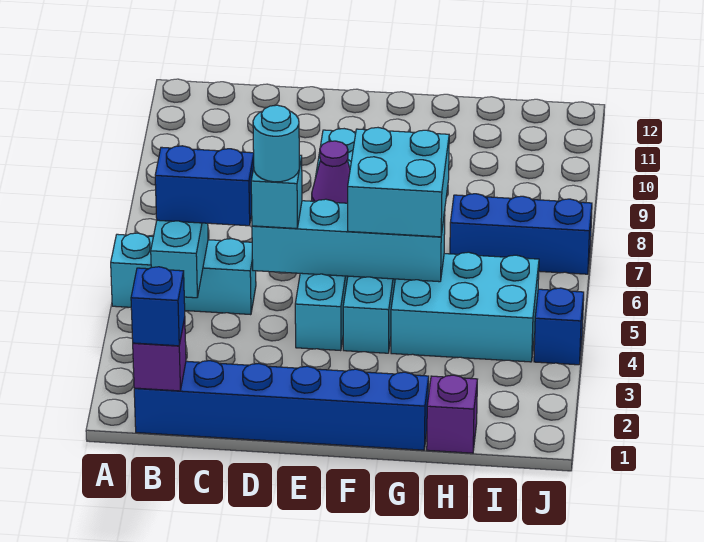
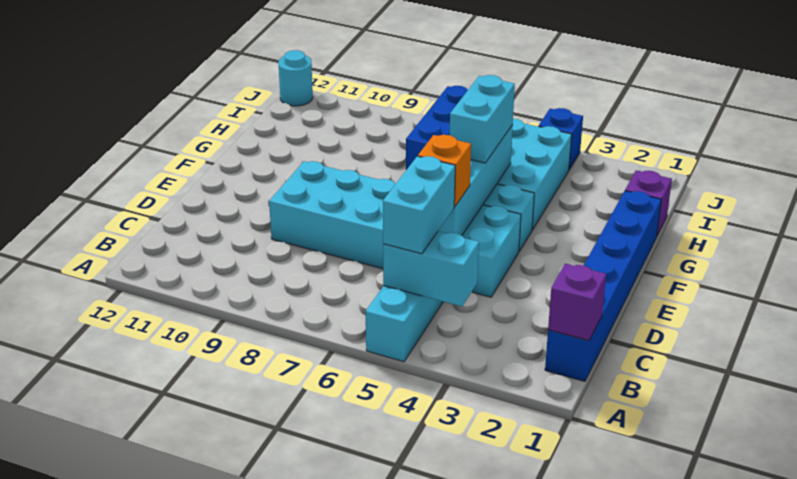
blue 1x1 brick [131,267,185,346] -> none
blue 1x2 brick [155,146,254,226] -> cyan 1x2 brick [383,156,455,254]
cyan 1x1 brick [251,155,302,228] -> orange 1x1 brick [418,135,471,206]
cyan 1x1 round brick [253,105,299,182] -> cyan 1x1 round brick moved to [278,50,313,106]
cyan 1x6 brick [295,129,356,351] -> cyan 2x6 brick [269,161,521,297]
purple 1x1 cone [312,141,350,203] -> none
cyan 2x2 brick [348,128,449,237] -> cyan 1x2 brick [450,75,515,163]

